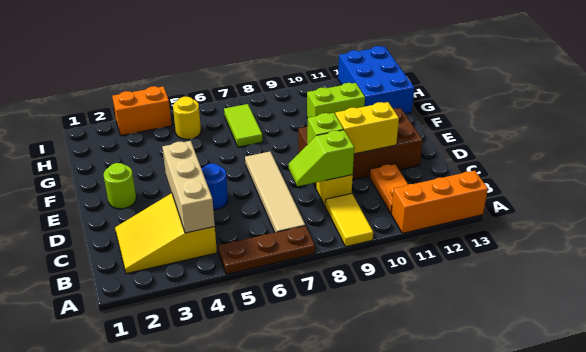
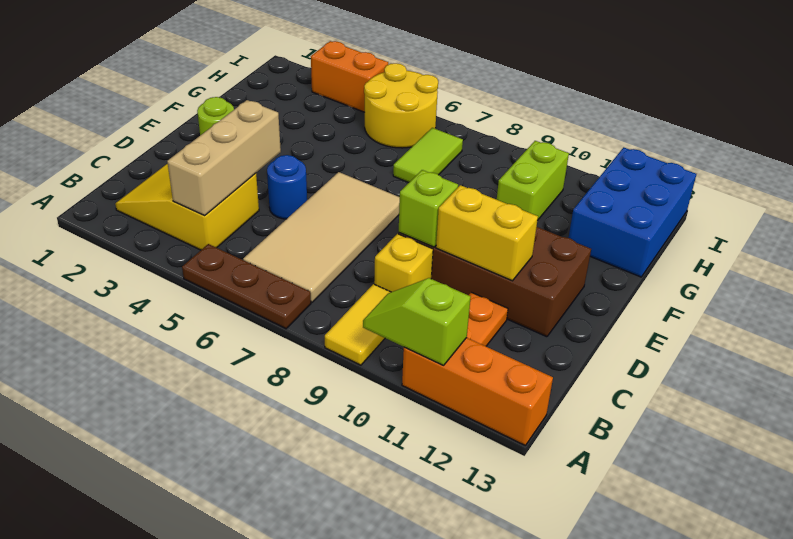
tan 1x4 tile [245,152,305,232] -> tan 2x4 tile [243,172,400,302]
lime 1x2 slope [289,130,354,186] -> lime 1x2 slope moved to [363,278,471,365]
lime 1x2 brick [307,83,365,118] -> lime 1x2 brick turned to [497,141,569,221]
yellow 1x1 round brick [173,97,201,139] -> yellow 2x2 round brick [364,63,438,148]

